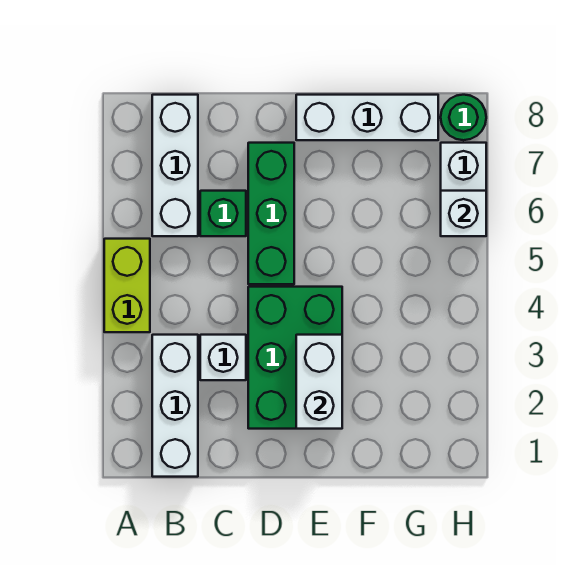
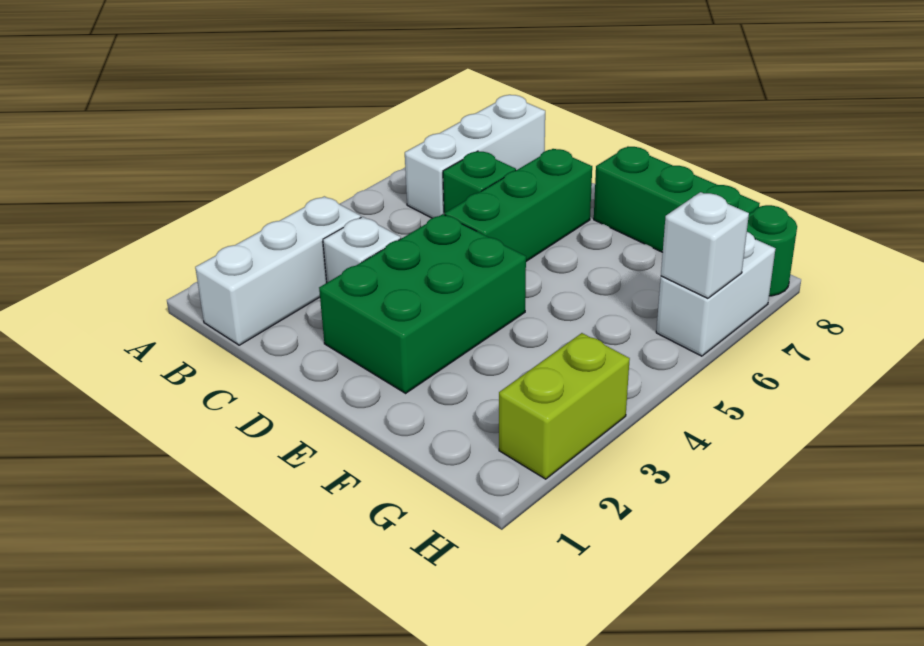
lime 1x2 brick [104,239,150,332] -> lime 1x2 brick moved to [499,333,630,479]
white 1x2 brick [296,335,342,429] -> none
white 1x3 brick [296,95,438,140] -> green 1x3 brick [594,147,760,252]

